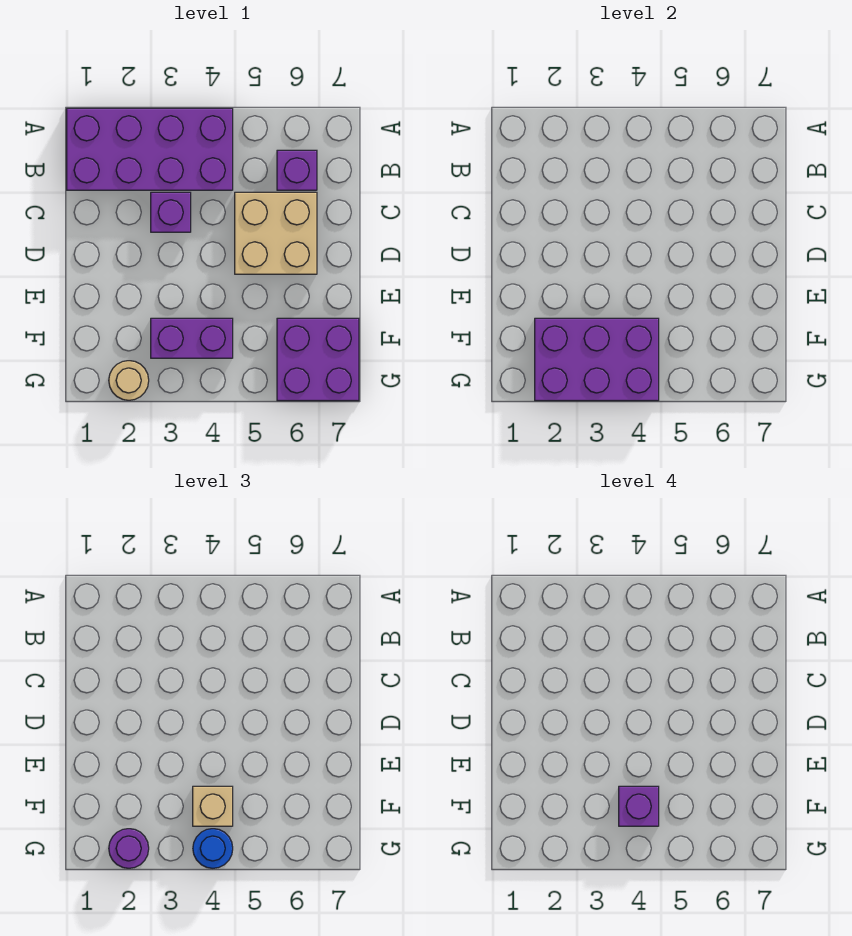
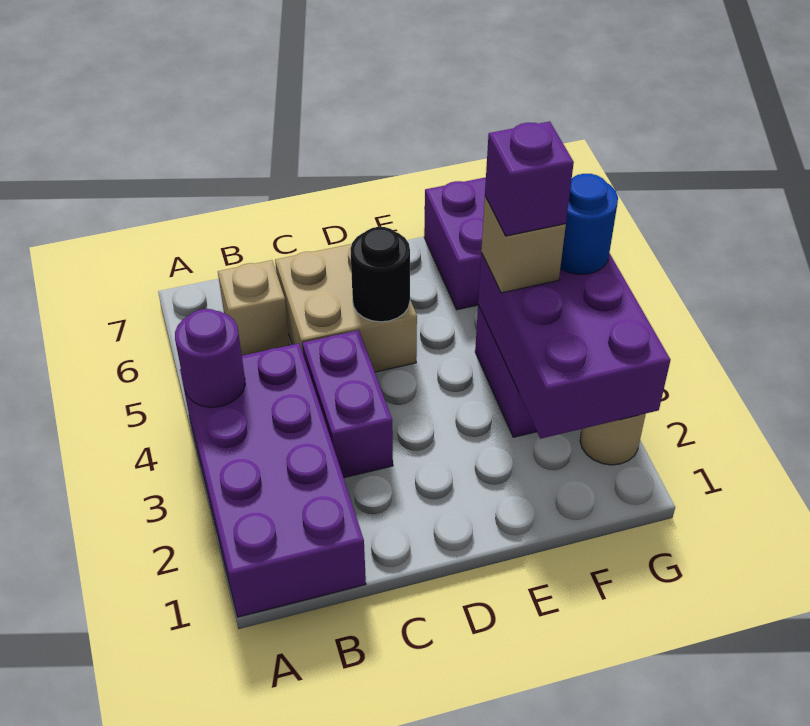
purple 1x1 brick [277,150,317,190] -> tan 1x1 brick [218,260,289,356]
purple 1x1 brick [151,192,191,232] -> purple 1x2 brick [302,330,393,478]
none -> black 1x1 round brick [351,227,410,322]
purple 1x1 round brick [109,829,149,868] -> purple 1x1 round brick moved to [175,309,245,407]

